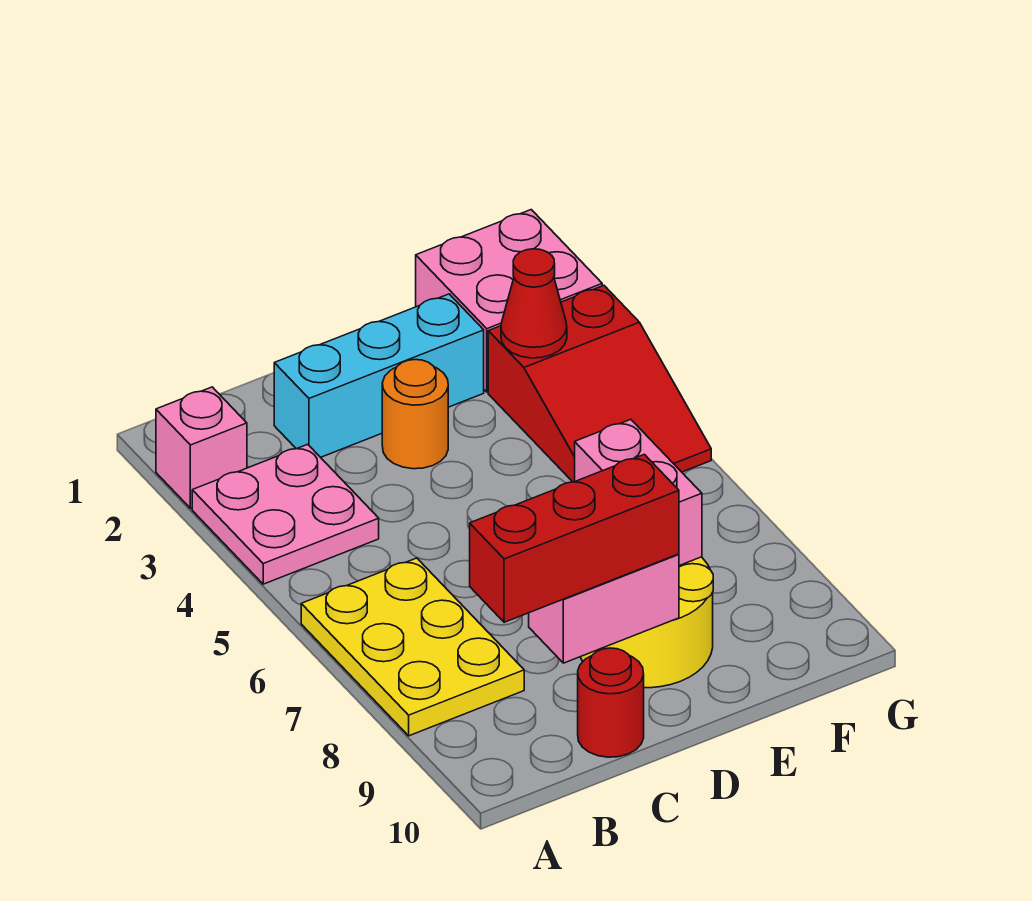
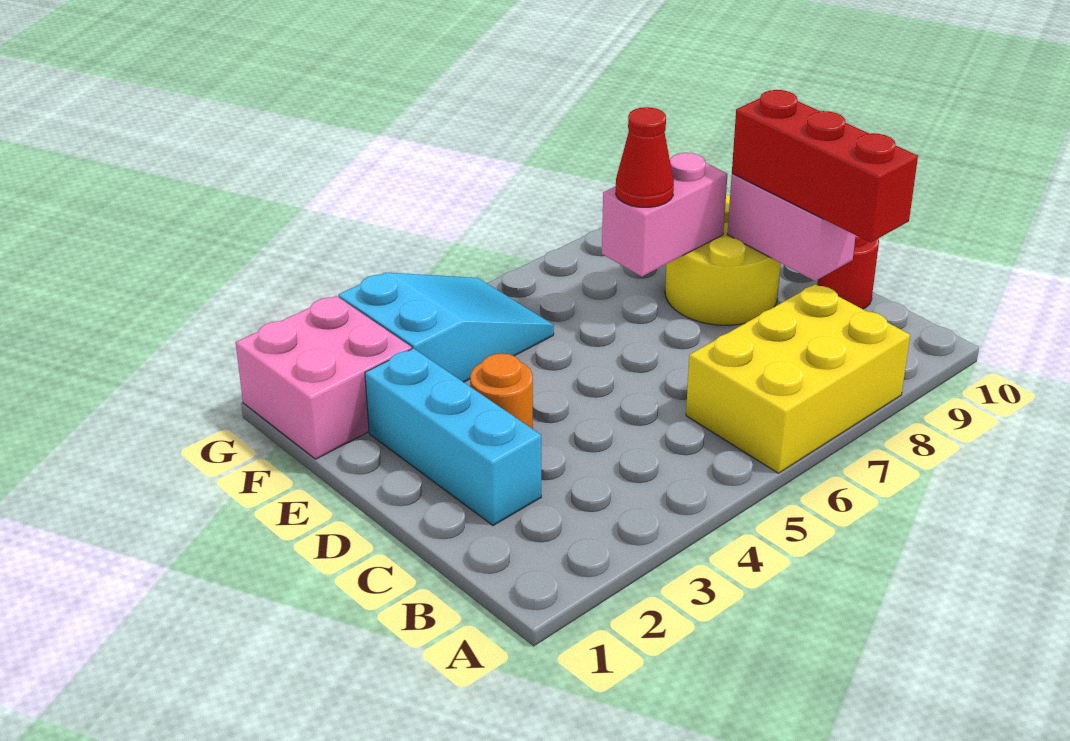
pink 1x1 brick [156,387,247,508] -> none
pink 2x2 plate [192,444,379,584] -> none
yellow 2x3 plate [301,558,524,736] -> yellow 2x3 brick [686,284,910,473]
red 2x3 slope [488,285,711,482] -> cyan 2x3 slope [338,273,554,382]
red 1x1 cone [501,249,567,358] -> red 1x1 cone moved to [616,107,674,207]

